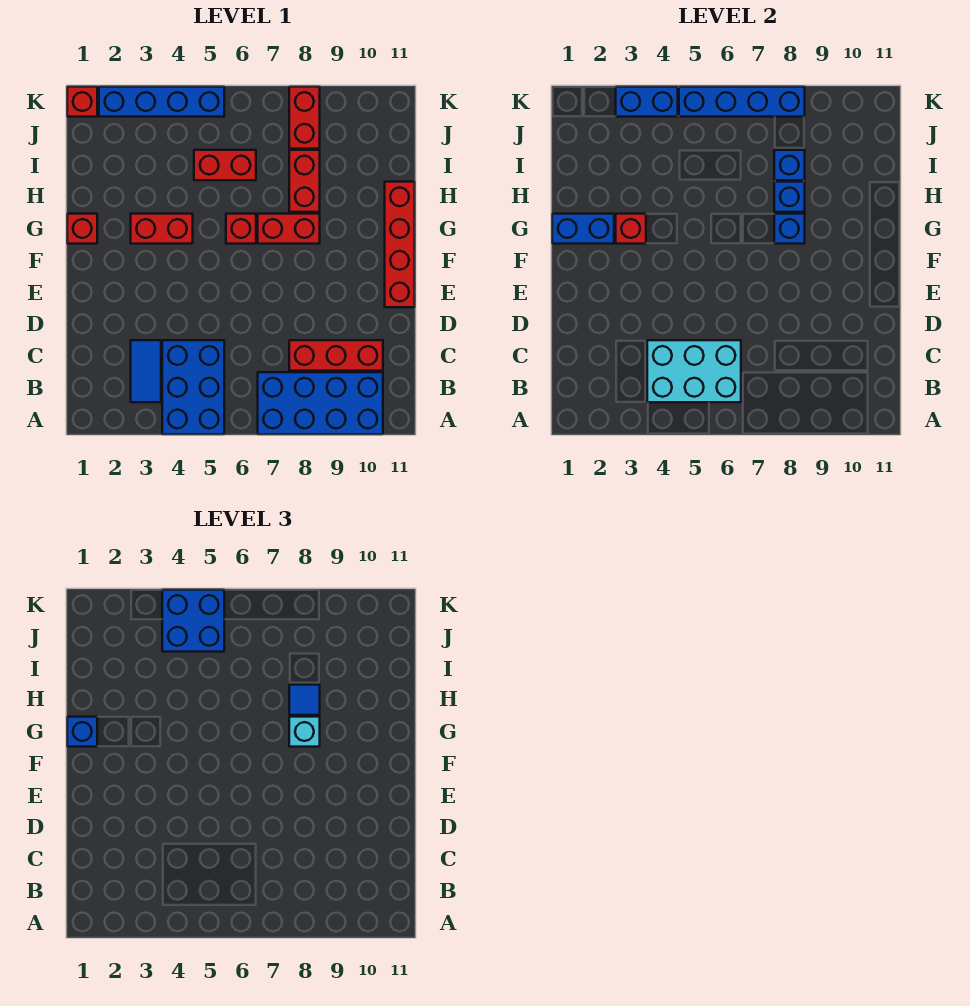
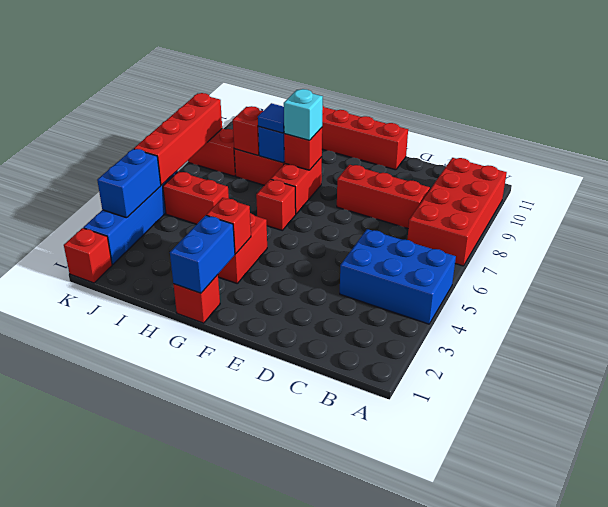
blue 2x4 brick [258,372,383,434] -> red 2x4 brick [407,158,507,266]
blue 1x2 tile [131,340,161,402] -> none
cyan 2x3 brick [647,340,741,402] -> none
red 1x3 brick [289,340,383,371] -> red 1x3 brick turned to [337,165,430,228]
blue 1x1 brick [67,717,97,747] -> none
blue 1x1 brick [774,214,805,244] -> red 1x1 brick [284,128,322,170]
red 1x2 brick [194,150,256,180] -> red 1x2 brick turned to [163,171,229,224]
blue 1x1 brick [774,150,805,180] -> red 1x1 brick [233,106,263,155]
blue 2x2 brick [162,590,224,652] -> none
blue 1x4 brick [679,87,805,117] -> red 1x4 brick [134,93,222,185]

